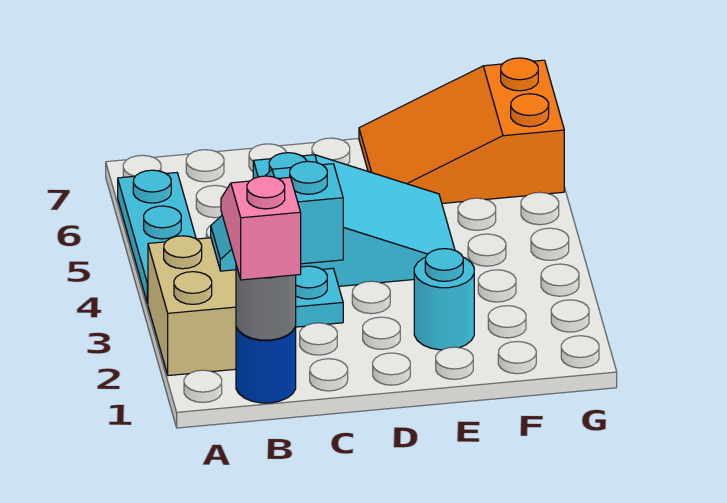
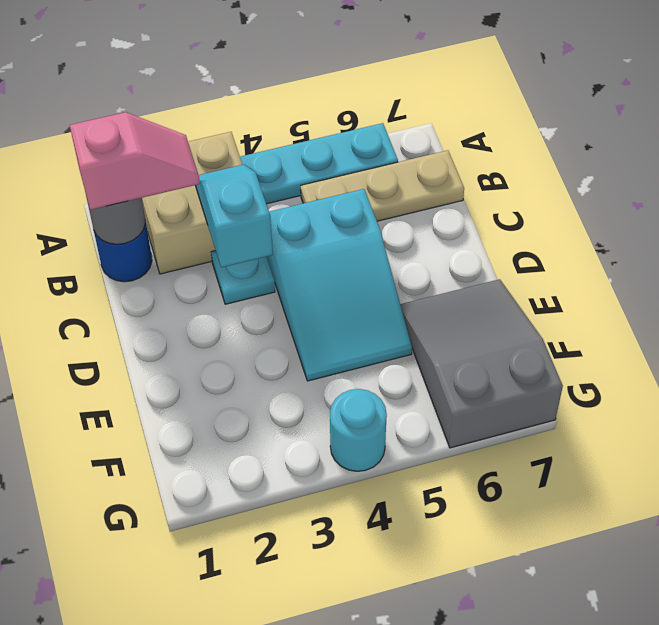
none -> tan 1x3 plate [301,150,464,221]
cyan 1x1 round brick [414,249,474,350] -> cyan 1x1 round brick moved to [330,389,387,471]
orange 2x3 slope [359,58,564,203] -> grey 2x3 slope [400,279,563,448]

